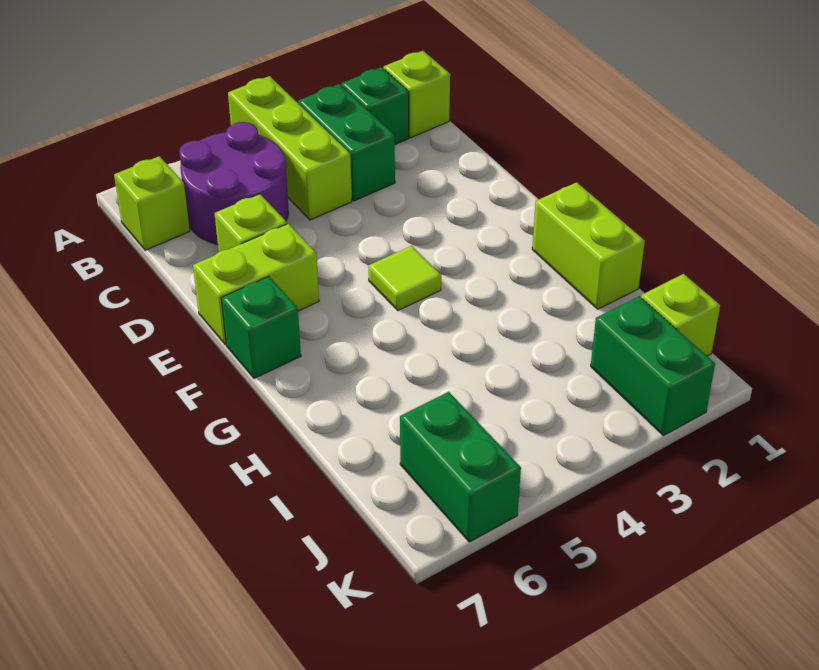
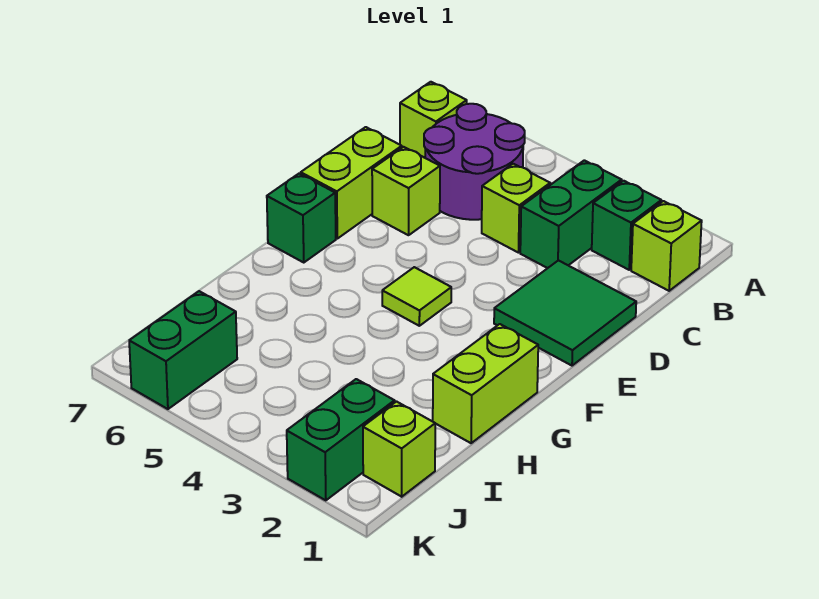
lime 1x3 brick [228,76,352,220] -> lime 1x1 brick [482,164,550,253]
none -> green 2x2 tile [494,260,636,366]
lime 1x2 brick [193,224,319,345] -> lime 1x2 brick turned to [301,127,402,239]

